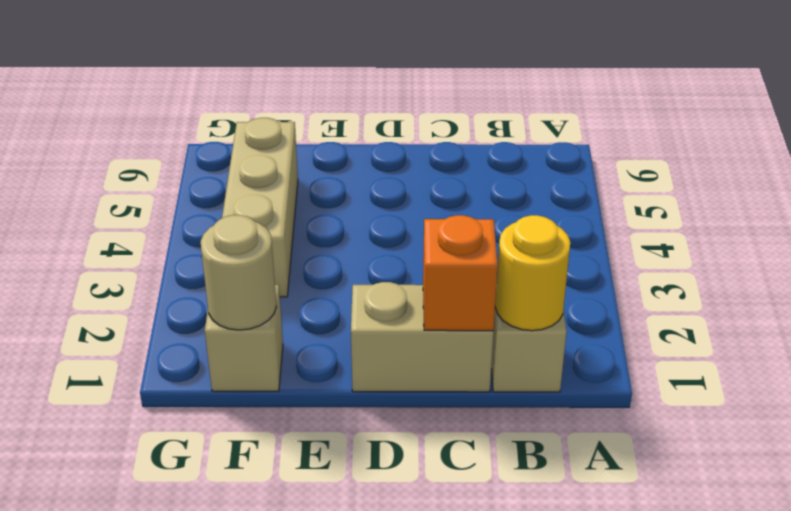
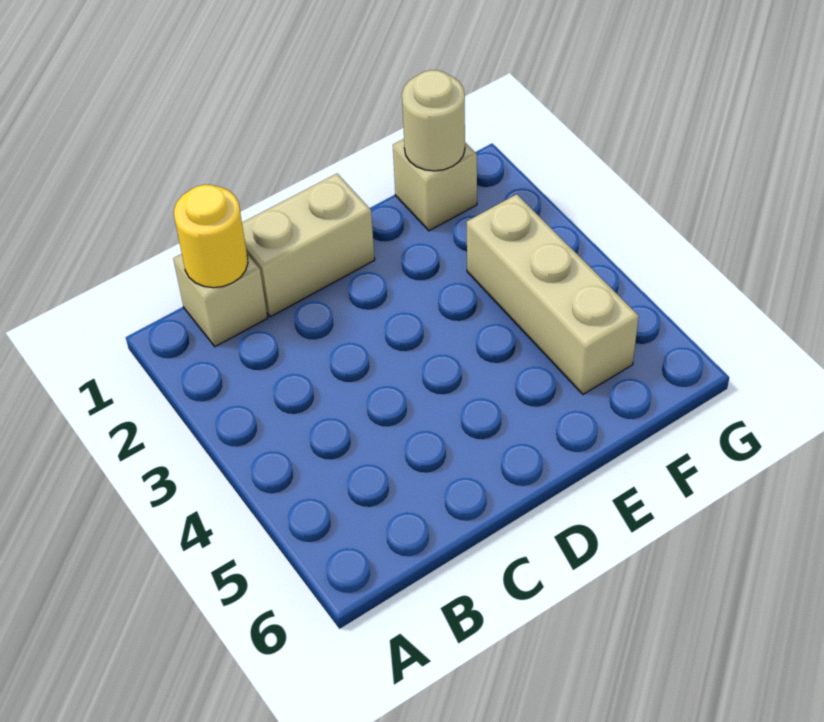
orange 1x1 brick [423,215,498,331] -> none

